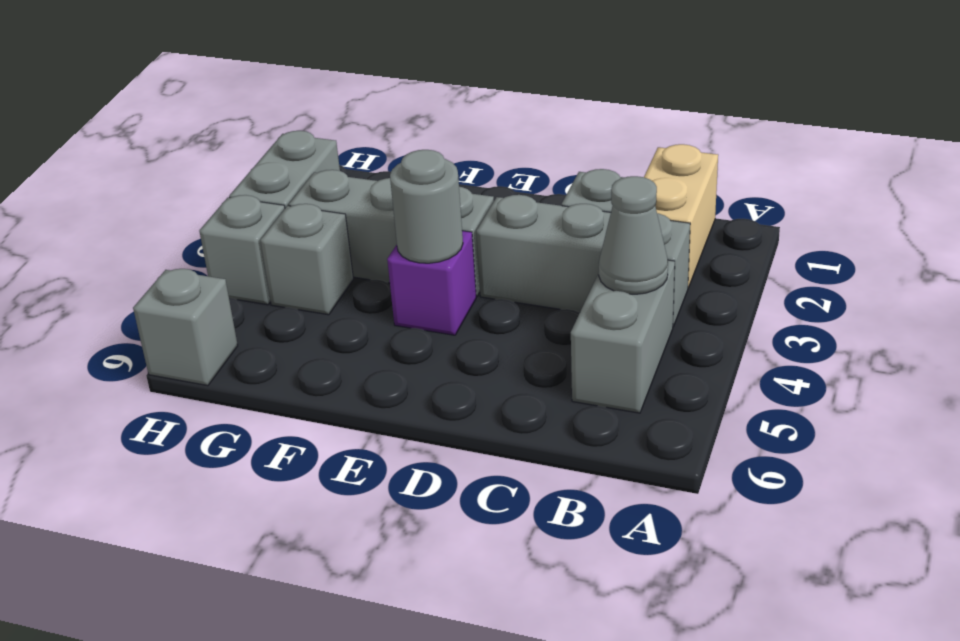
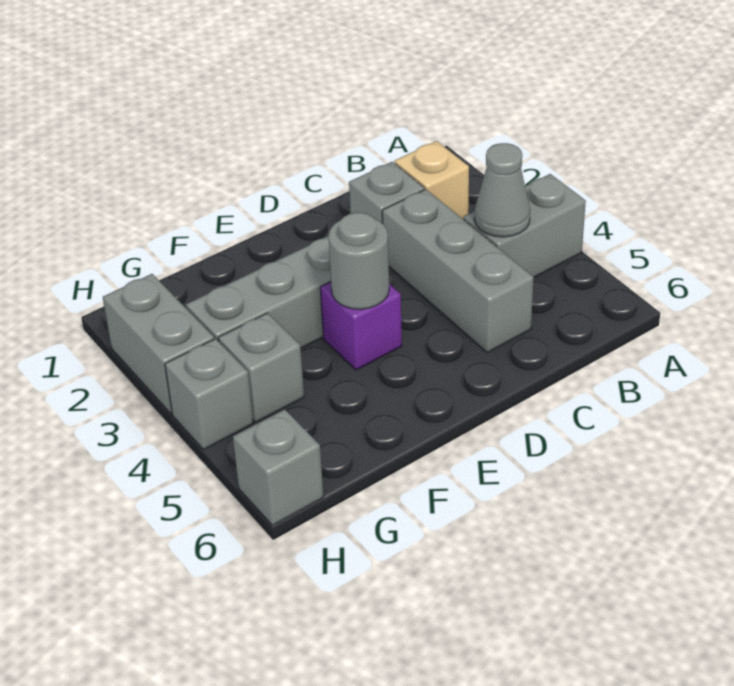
tan 1x2 brick [644,144,718,288] -> tan 1x1 brick [394,141,469,219]
grey 1x3 brick [476,195,690,327] -> grey 1x3 brick turned to [382,189,534,352]
grey 1x2 brick [571,260,675,413] -> grey 1x2 brick turned to [463,174,586,277]

